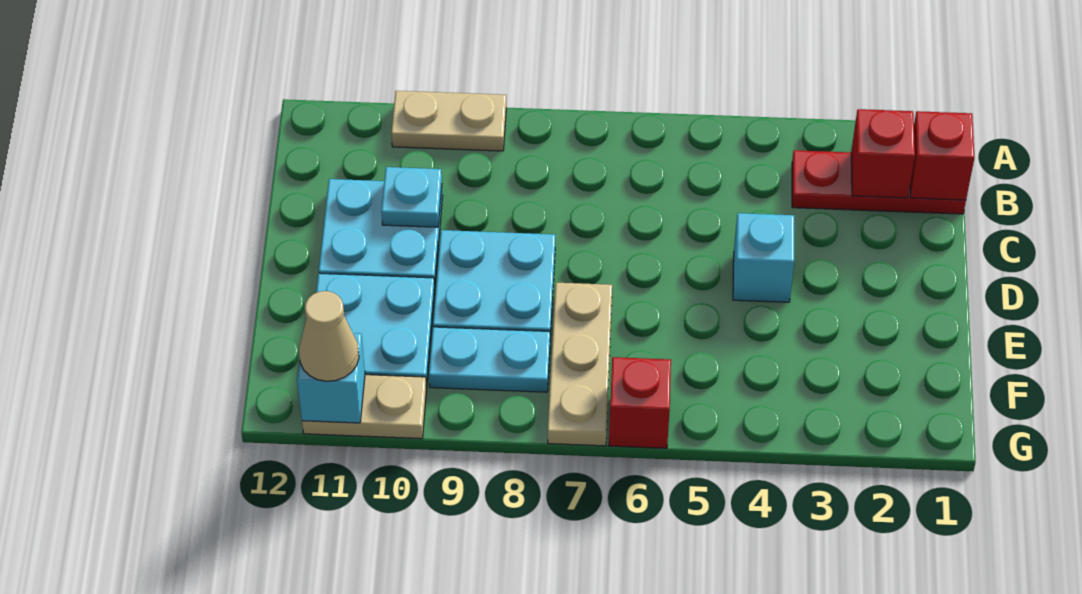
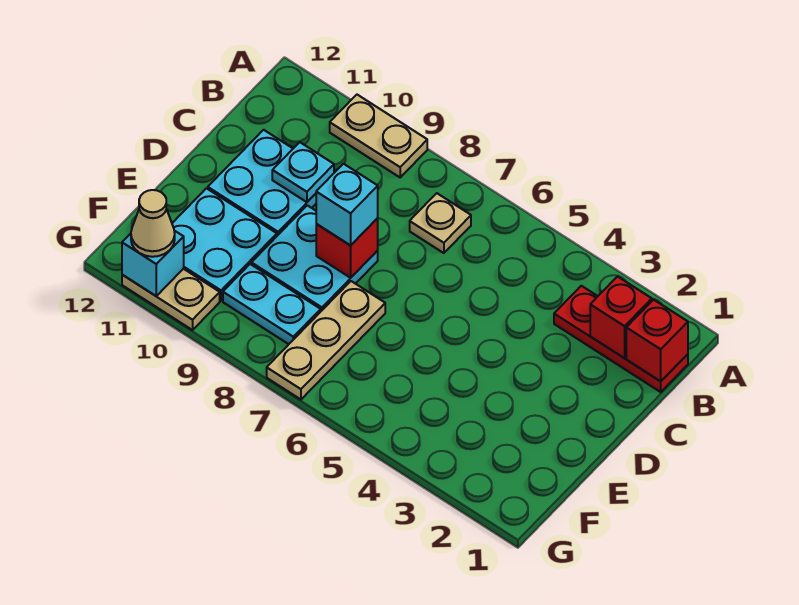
none -> tan 1x1 plate [410,193,471,253]
cyan 1x1 brick [733,213,794,302] -> cyan 1x1 brick moved to [316,164,378,245]
red 1x1 brick [609,357,671,448] -> red 1x1 brick moved to [316,218,378,278]

